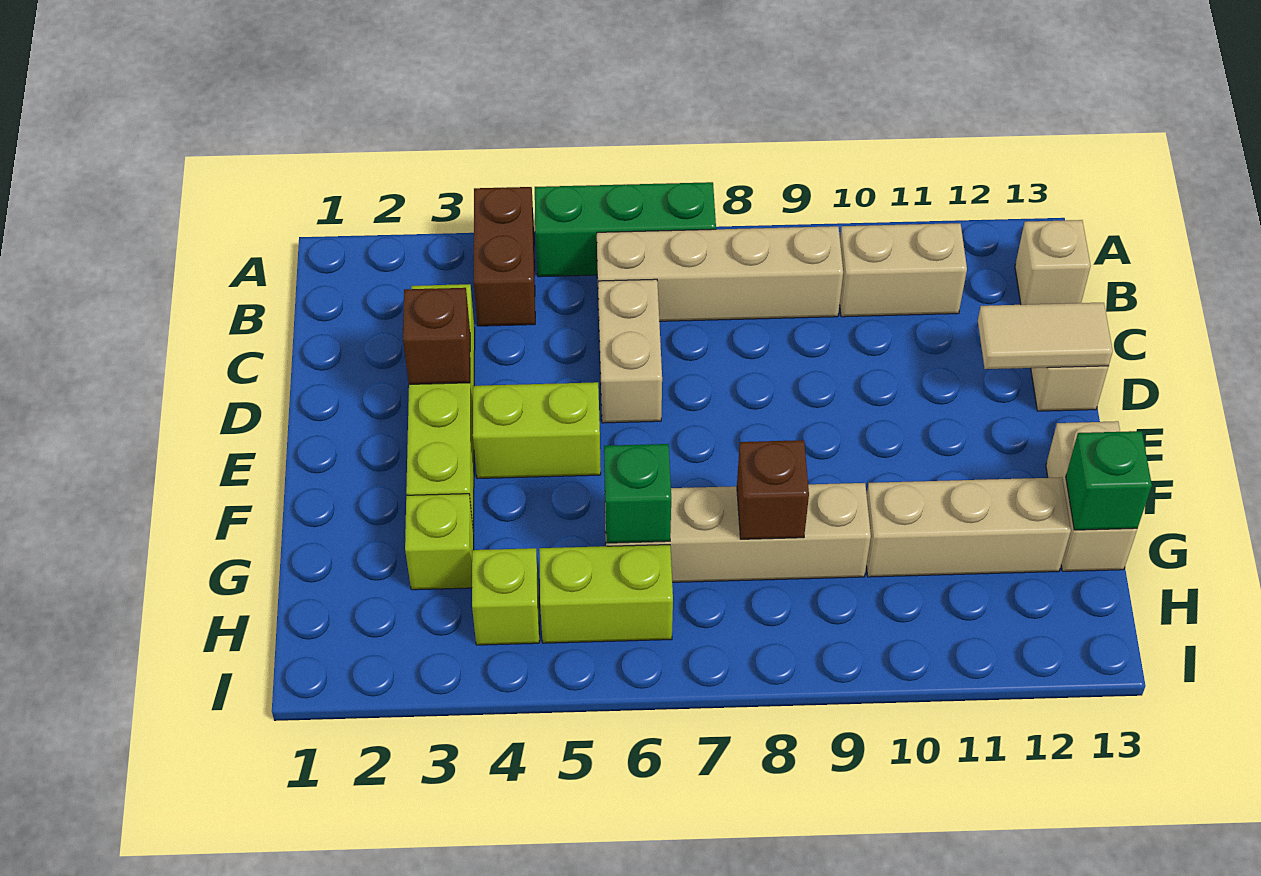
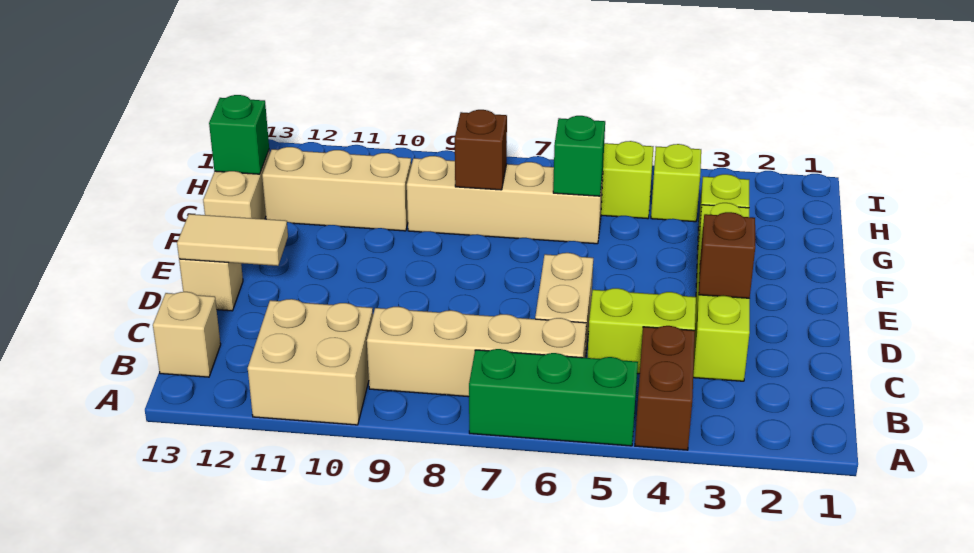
tan 1x2 brick [840,223,967,317] -> tan 2x2 brick [248,299,373,425]
lime 1x2 brick [473,382,601,479] -> lime 1x2 brick moved to [588,288,696,374]

